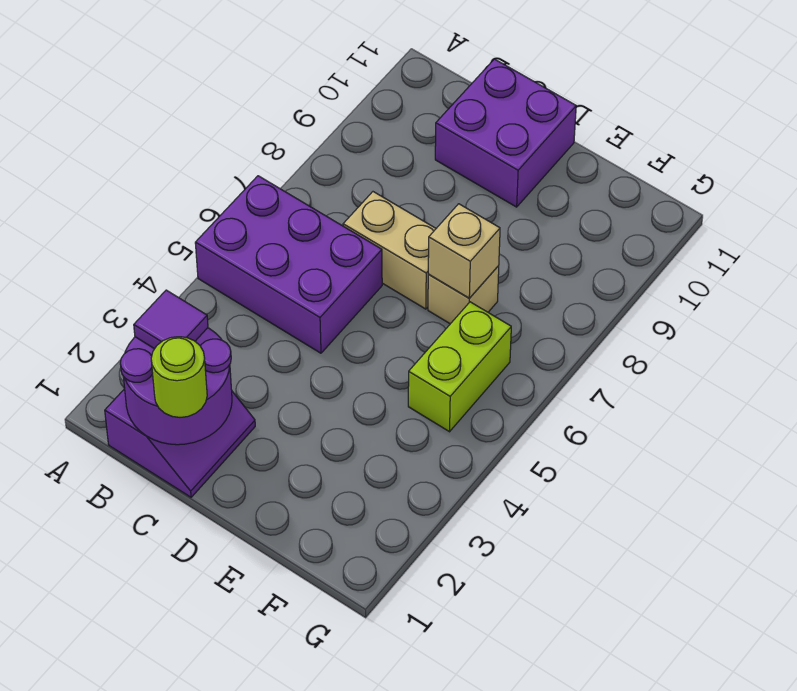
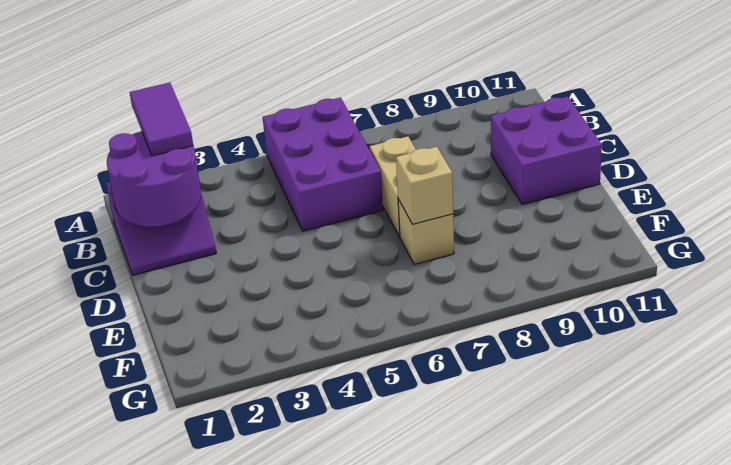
purple 1x1 tile [134,290,208,349] -> purple 1x2 tile [130,83,193,156]
lime 1x1 round brick [151,337,207,417] -> none
lime 1x2 brick [408,302,511,432] -> none

